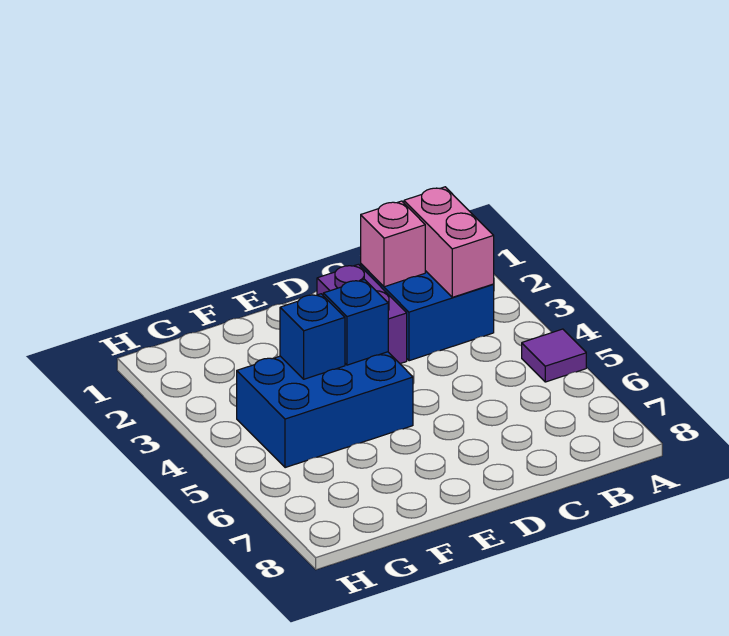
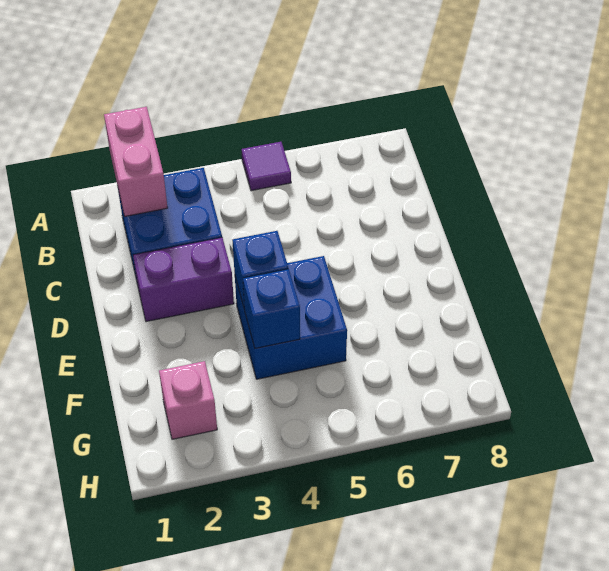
pink 1x2 brick [404,187,494,297] -> pink 1x2 brick turned to [104,107,168,217]
pink 1x1 brick [361,201,425,287] -> pink 1x1 brick moved to [159,361,217,439]
blue 2x3 brick [237,352,413,468] -> blue 2x2 brick [235,256,347,379]

